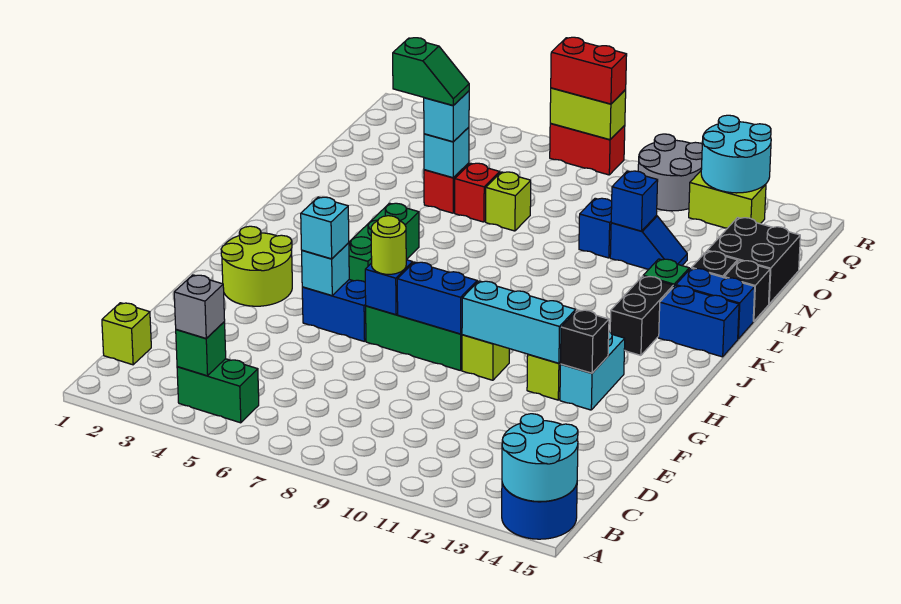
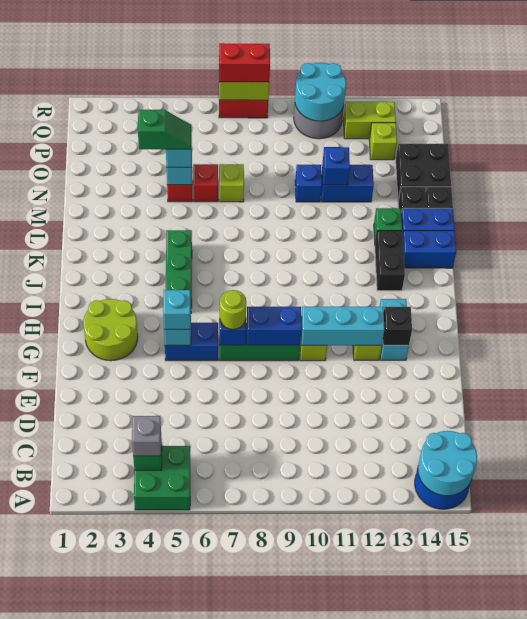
green 1x2 brick [177,359,259,423] -> green 2x2 brick [134,446,190,510]
lime 1x1 brick [102,303,151,365] -> lime 1x1 brick moved to [369,123,397,160]
blue 1x2 slope [610,216,687,269] -> blue 1x2 brick [321,165,374,202]
cyan 2x2 round brick [701,115,771,193] -> cyan 2x2 round brick moved to [295,63,346,121]

